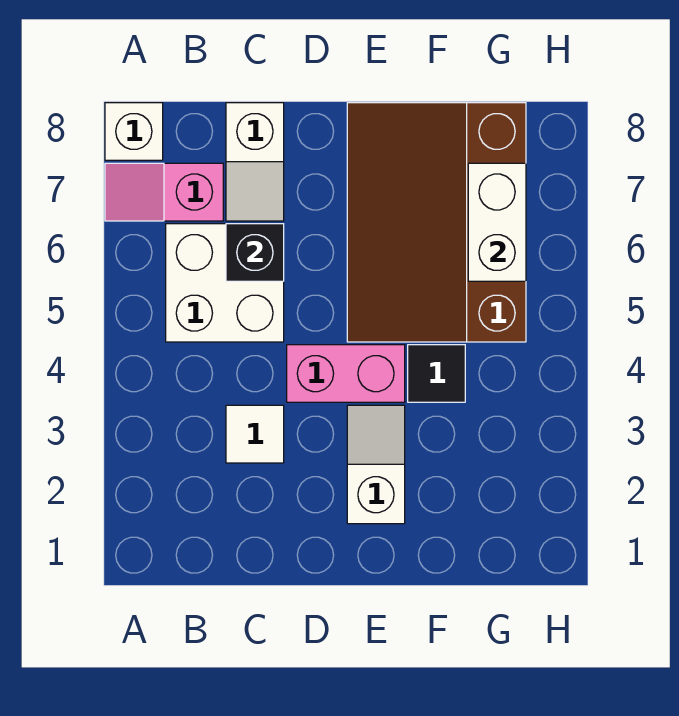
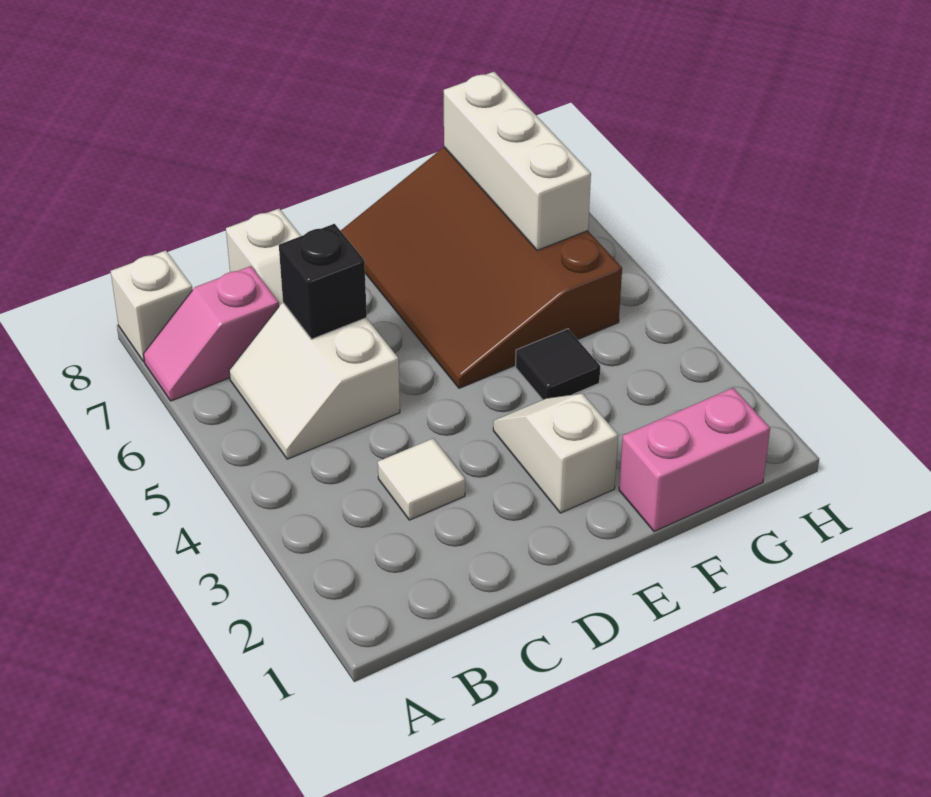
white 2x2 brick [166,224,284,342] -> white 2x2 slope [229,303,400,459]
pink 1x2 brick [287,345,405,402] -> pink 1x2 brick moved to [619,388,770,532]
white 1x2 brick [468,163,526,281] -> white 1x3 brick [444,72,591,250]

